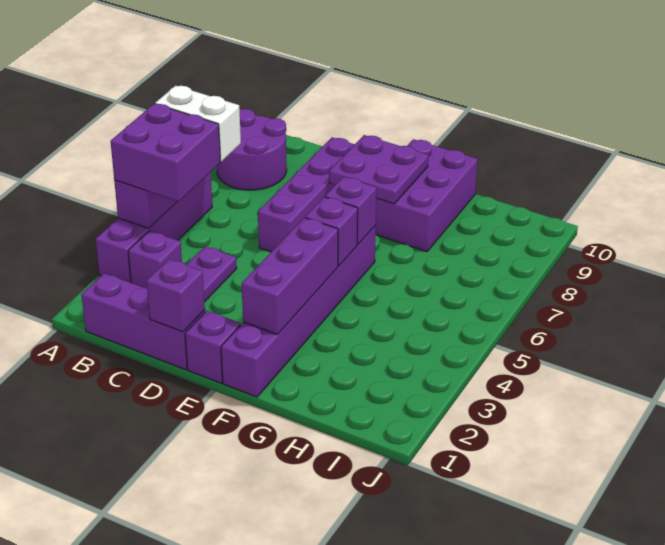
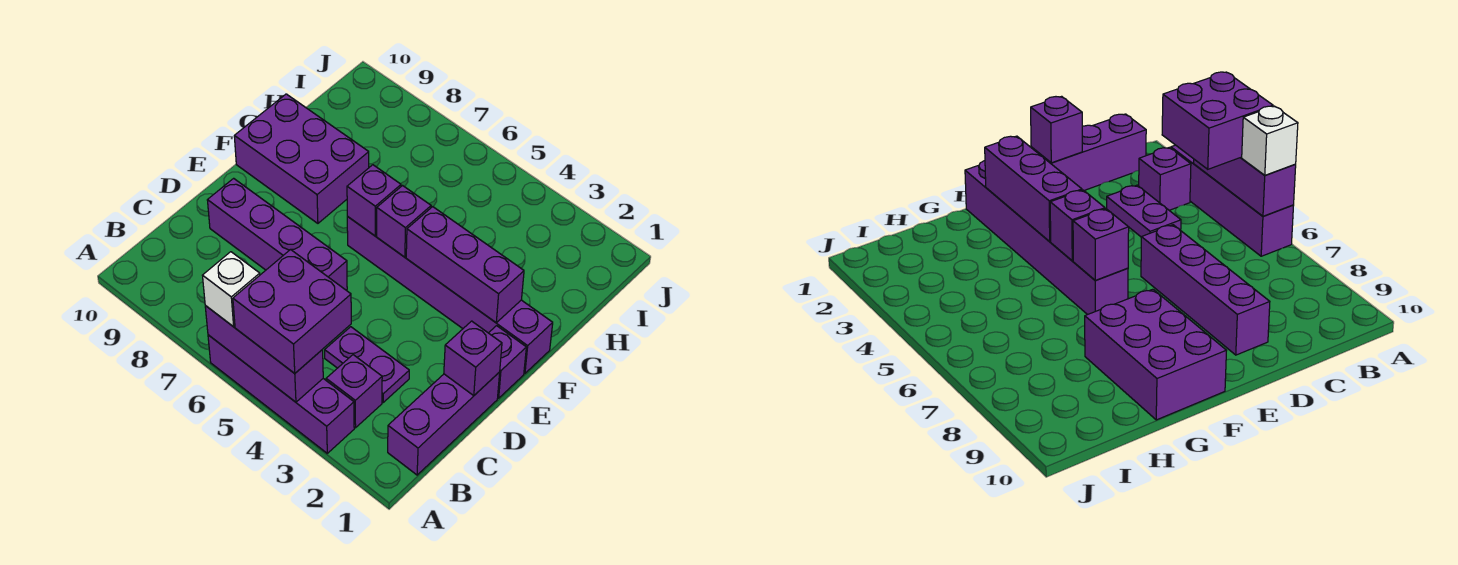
white 1x2 brick [155,86,241,162] -> white 1x1 brick [202,252,260,327]
purple 2x2 round brick [217,109,287,190] -> none
purple 2x2 plate [329,135,428,204] -> none

